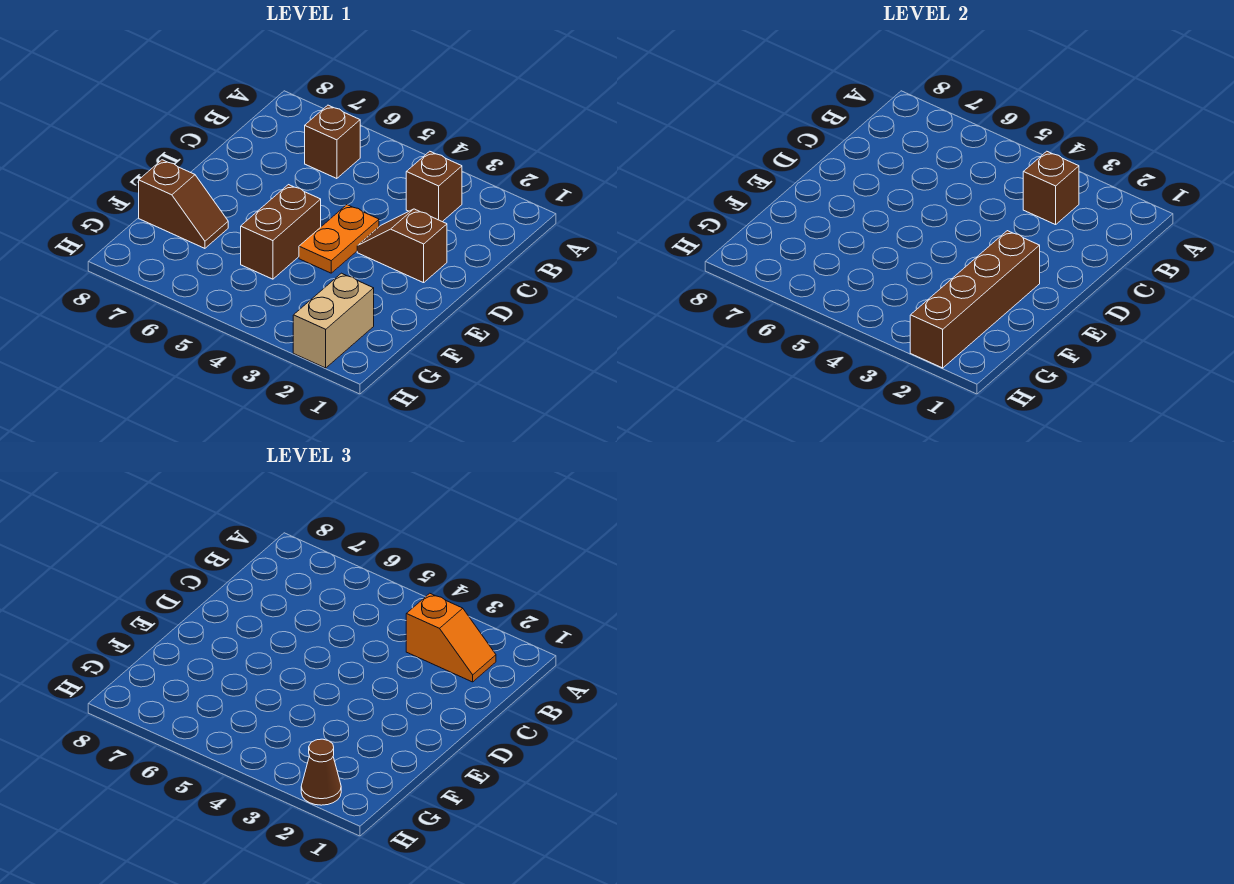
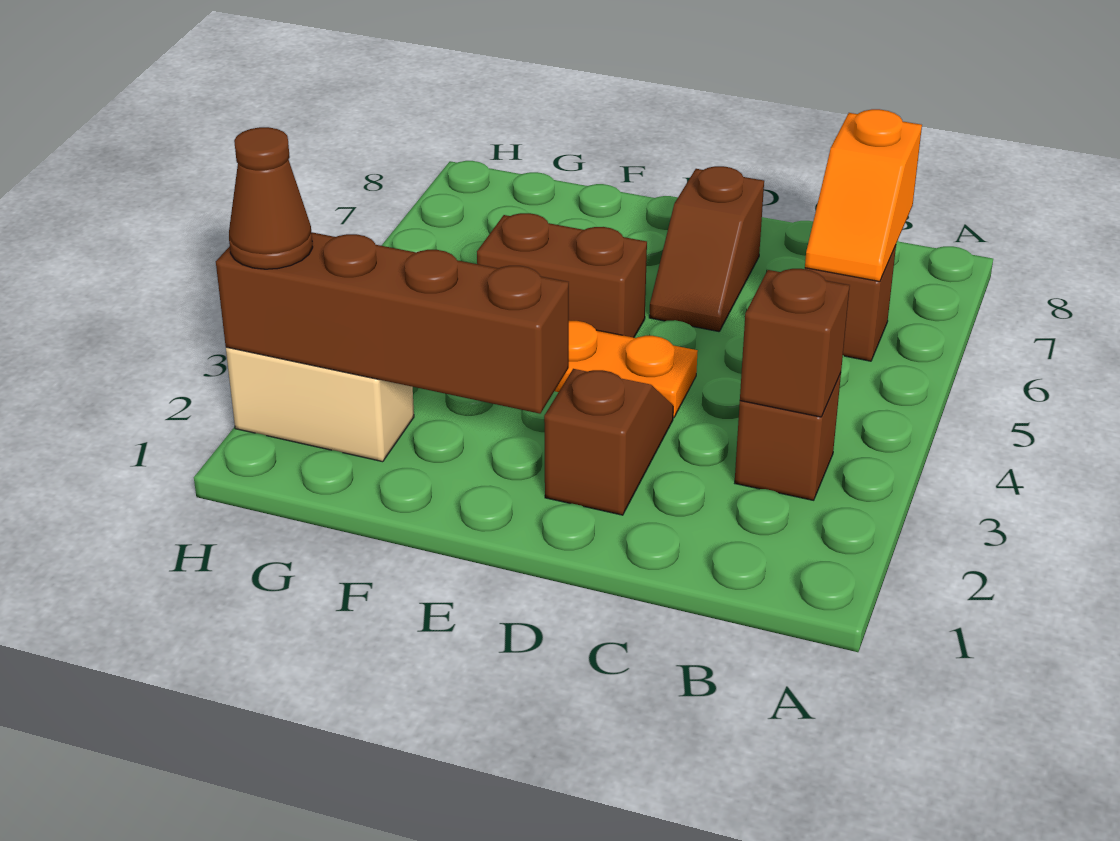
orange 1x2 slope [406,593,496,682] -> orange 1x2 slope moved to [805,109,922,281]
brown 1x2 slope [139,160,228,248] -> brown 1x2 slope moved to [649,166,764,332]

